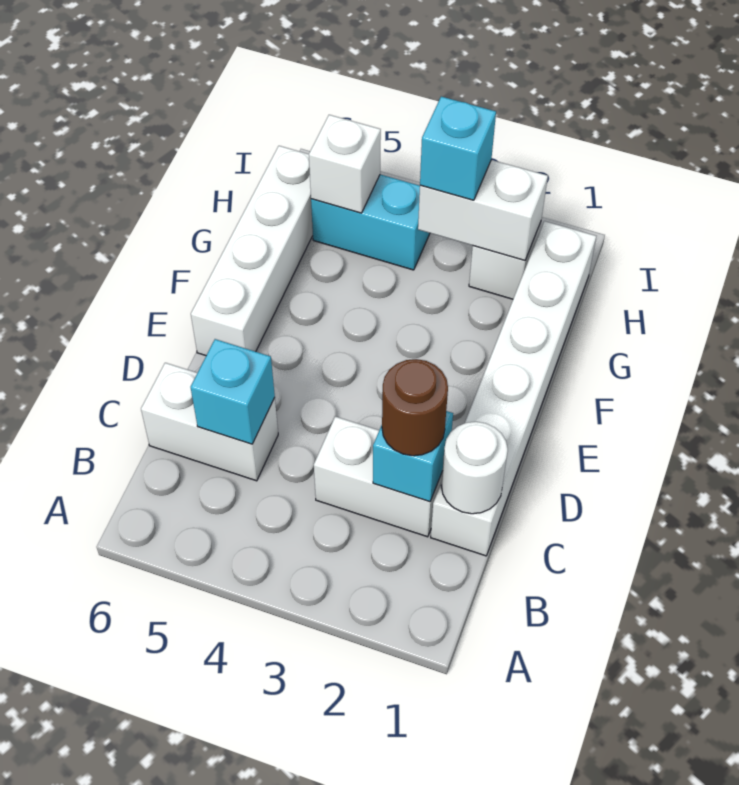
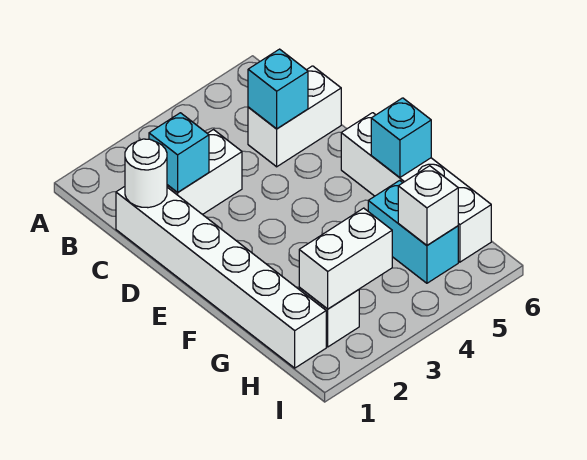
brown 1x1 round brick [382,359,448,456] -> none
cyan 1x1 brick [420,96,496,200] -> cyan 1x1 brick moved to [371,98,431,177]
cyan 1x2 brick [311,174,430,270] -> cyan 1x2 brick turned to [368,180,458,283]

